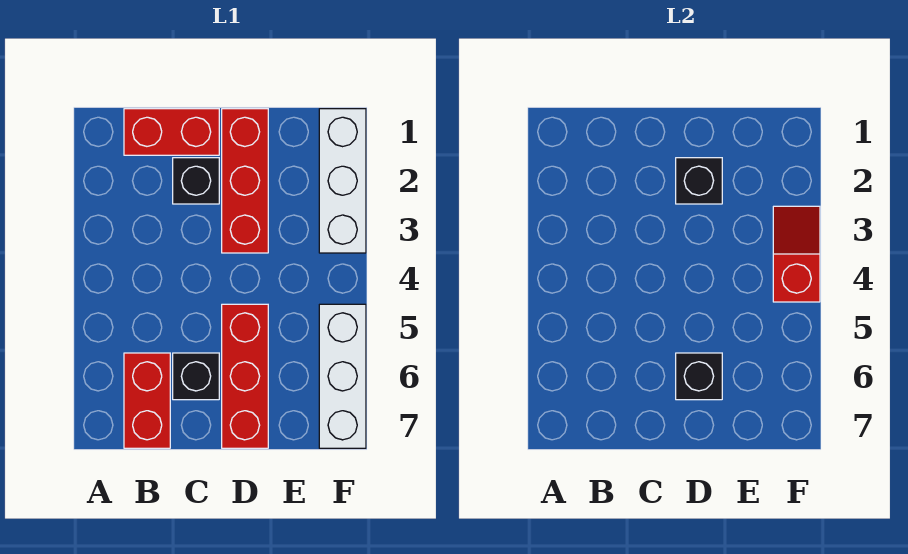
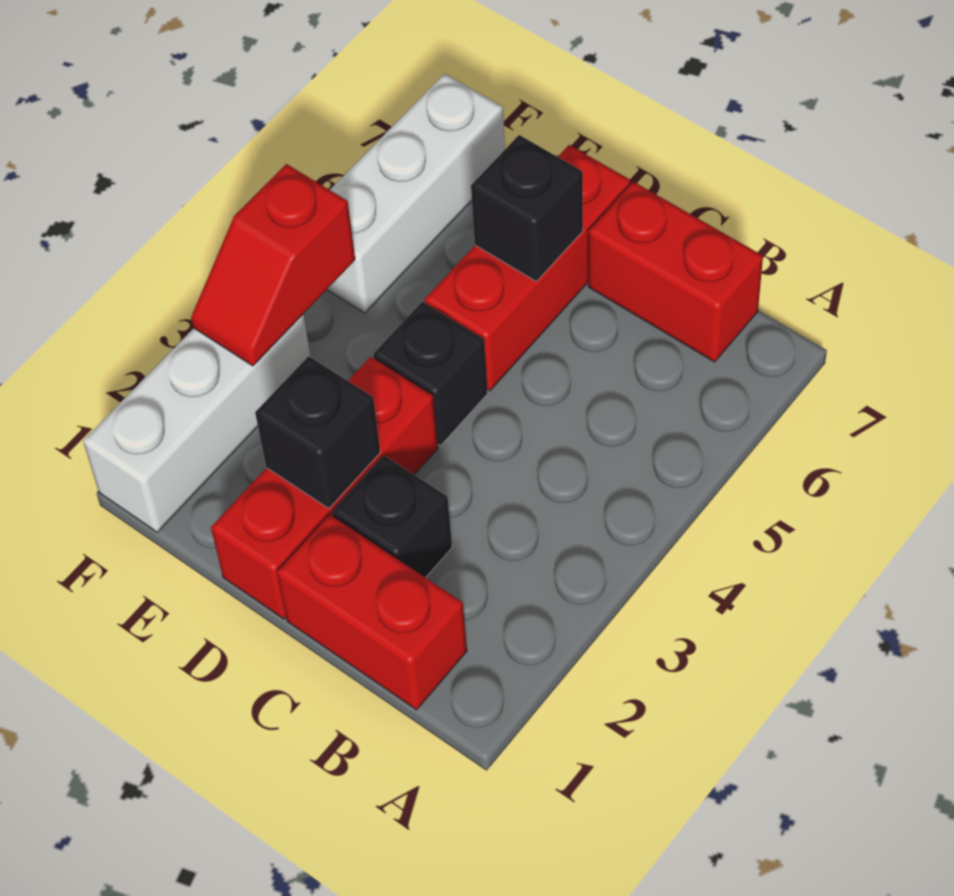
red 1x2 brick [124,353,170,448] -> red 1x2 brick turned to [588,182,763,362]
black 1x1 brick [173,353,219,400] -> black 1x1 brick moved to [373,302,488,446]

